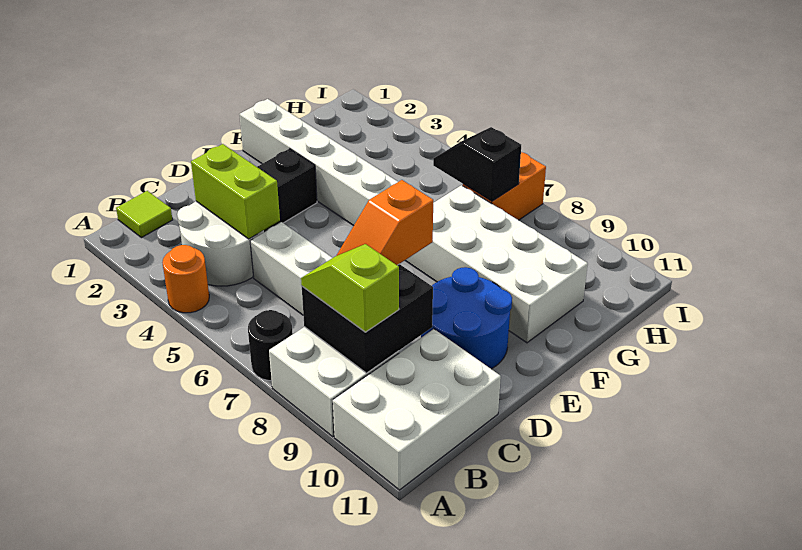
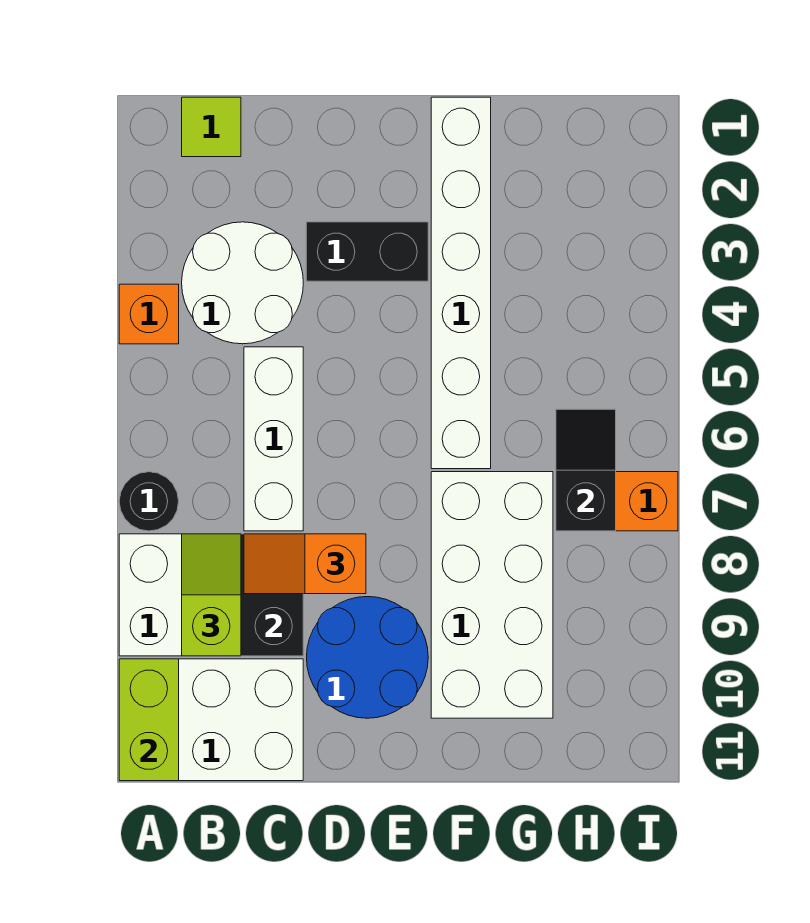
orange 1x1 round brick [162,245,209,313] -> orange 1x1 brick [119,284,179,344]
lime 1x2 brick [191,144,280,239] -> lime 1x2 brick moved to [119,659,179,781]

